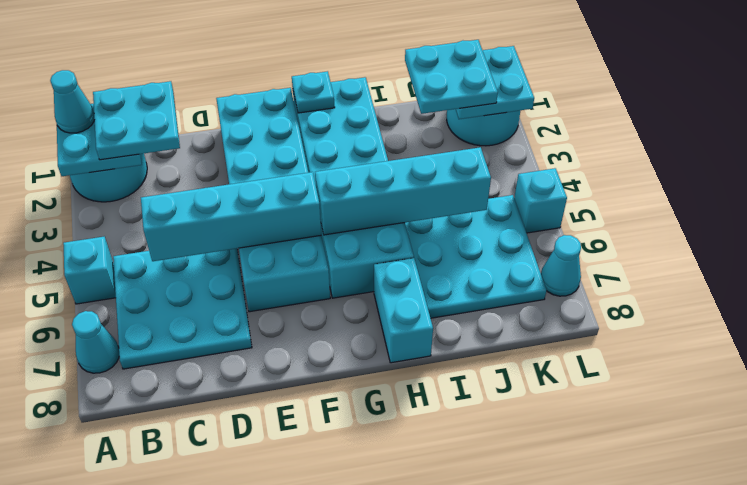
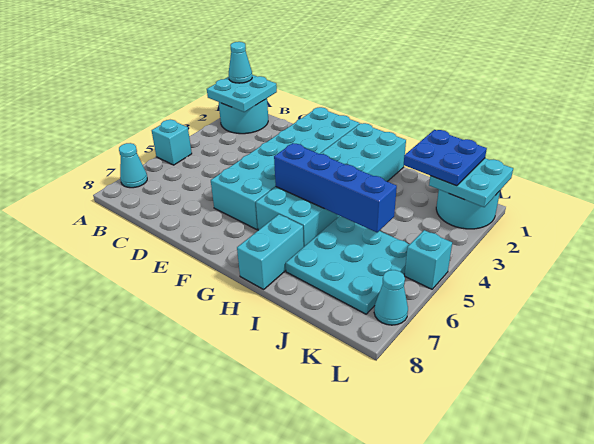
cyan 2x2 plate [93,81,180,160] -> none
cyan 3x3 plate [113,248,252,369] -> none
cyan 1x4 brick [141,172,321,261] -> none
cyan 1x1 plate [292,71,335,113] -> none
cyan 1x4 brick [315,147,491,235] -> blue 1x4 brick [274,143,397,232]
cyan 2x2 plate [405,40,498,114] -> blue 2x2 plate [404,130,487,186]

